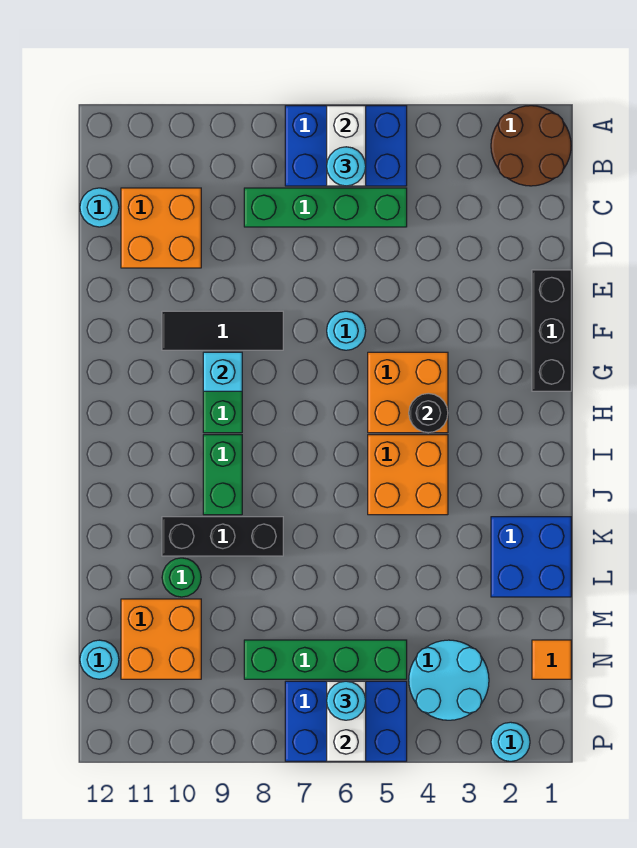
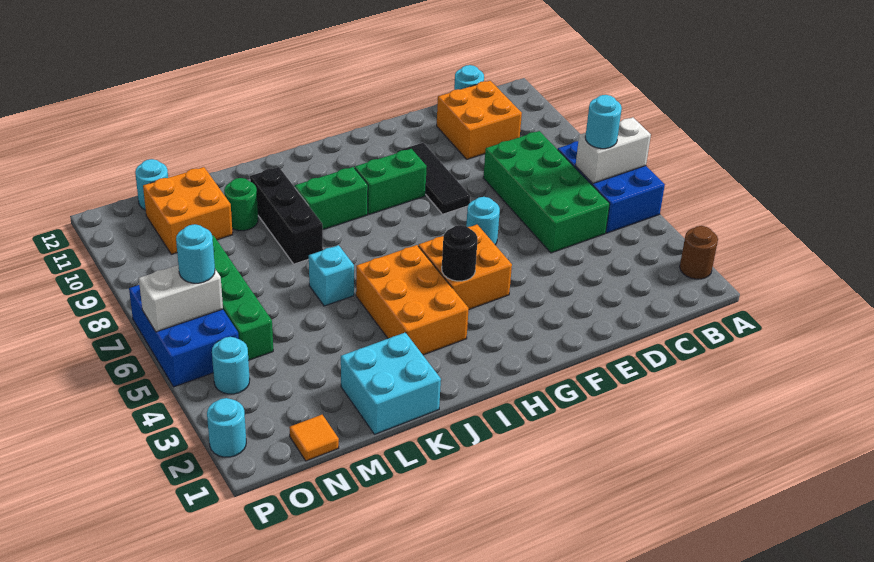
brown 2x2 round brick [491,106,571,186] -> brown 1x1 round brick [680,226,718,279]
green 1x4 brick [244,188,407,227] -> green 2x4 brick [483,131,610,253]
black 1x3 brick [532,270,571,391] -> none
cyan 1x1 brick [203,352,242,391] -> cyan 1x1 brick moved to [309,245,354,306]
orange 2x2 brick [368,435,448,515] -> orange 2x3 brick [356,245,469,355]
blue 2x2 brick [491,517,571,597] -> cyan 2x2 brick [341,332,441,434]
cyan 2x2 round brick [409,640,489,720] -> cyan 1x1 round brick [212,337,250,394]

